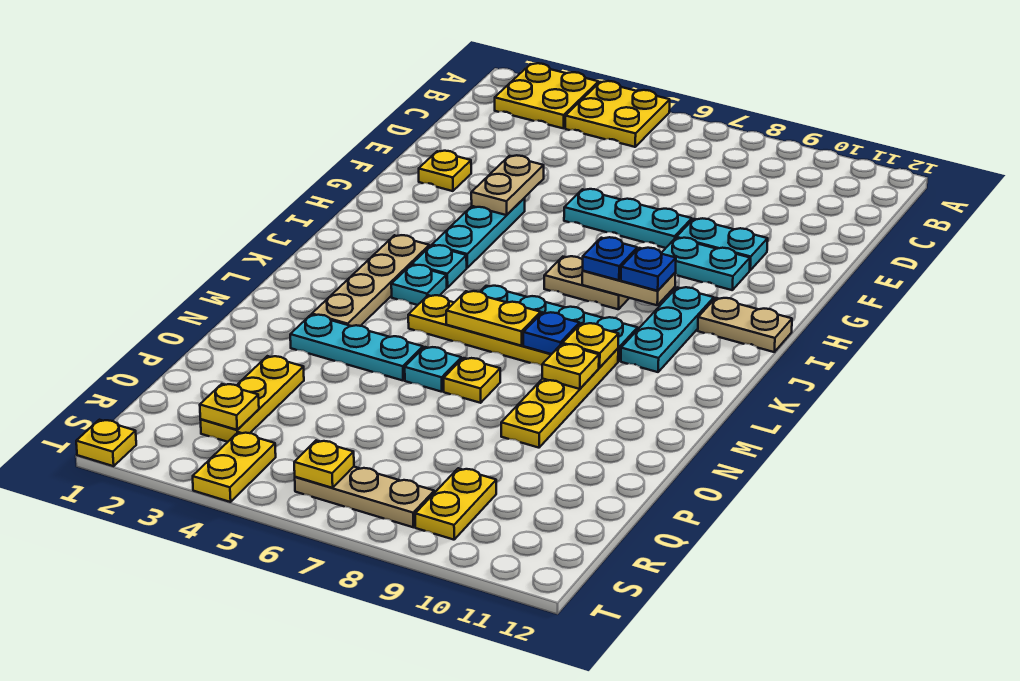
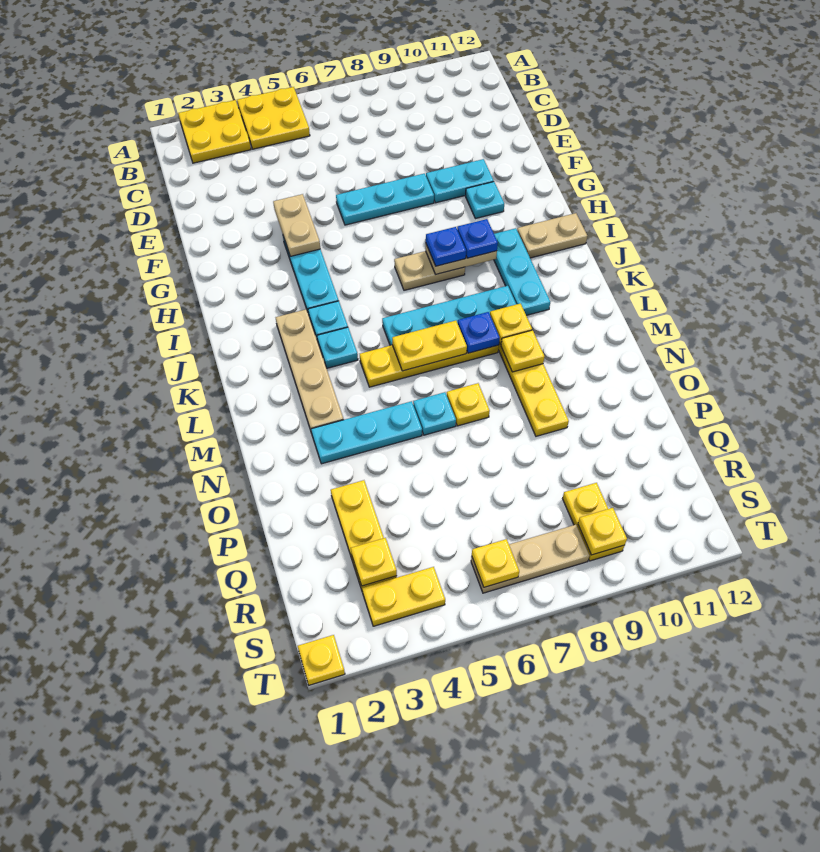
yellow 1x1 plate [419,151,471,191] -> yellow 1x1 plate moved to [578,508,627,555]
cyan 1x2 plate [661,238,750,290] -> cyan 1x1 plate [465,182,504,219]
yellow 1x2 plate [193,432,276,502] -> yellow 1x2 plate turned to [362,567,445,626]

